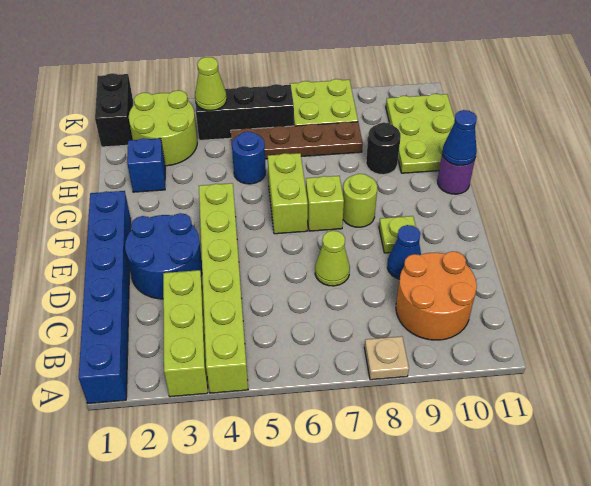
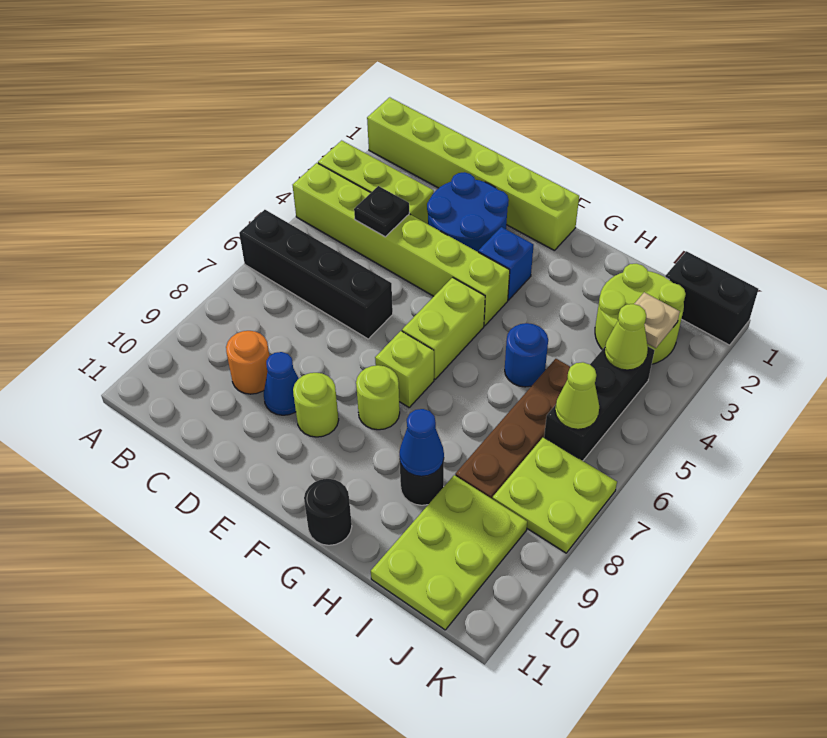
blue 1x6 brick [79,191,131,403] -> lime 1x6 brick [367,97,579,251]
none -> black 1x4 brick [239,210,393,339]
tan 1x1 plate [364,336,409,380] -> tan 1x1 plate moved to [634,292,680,348]
orange 2x2 round brick [396,251,477,340] -> orange 1x1 round brick [226,331,269,394]
none -> black 1x1 plate [354,186,409,237]
lime 1x1 cone [315,231,350,286] -> lime 1x1 cone moved to [555,362,599,429]
lime 1x1 plate [379,216,416,253] -> lime 1x1 round brick [293,373,339,437]
lime 1x2 brick [268,153,308,234] -> lime 1x2 brick turned to [402,277,485,379]
purple 1x1 round brick [438,152,475,194] -> black 1x1 round brick [304,479,352,545]
blue 1x1 cone [442,110,477,166] -> blue 1x1 cone moved to [399,409,444,476]
blue 1x1 brick [127,138,165,192] -> blue 1x1 brick moved to [478,227,534,300]
lime 2x3 plate [386,94,455,173] -> lime 2x3 plate turned to [371,475,527,630]

